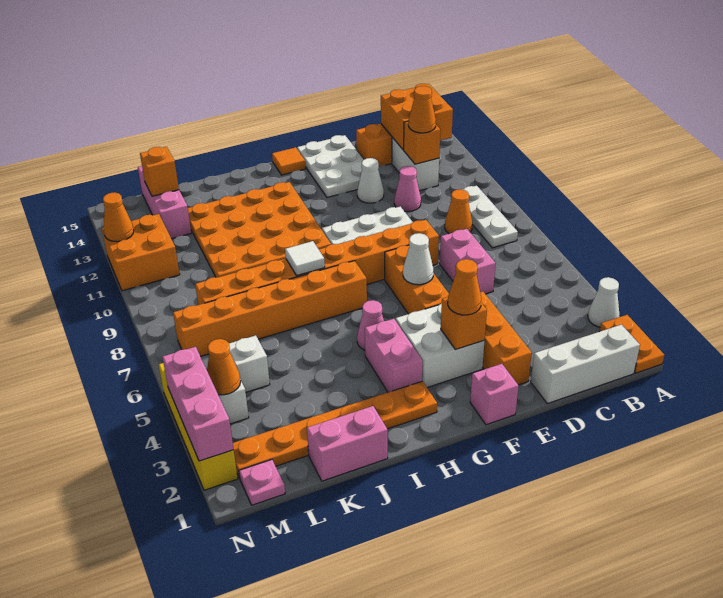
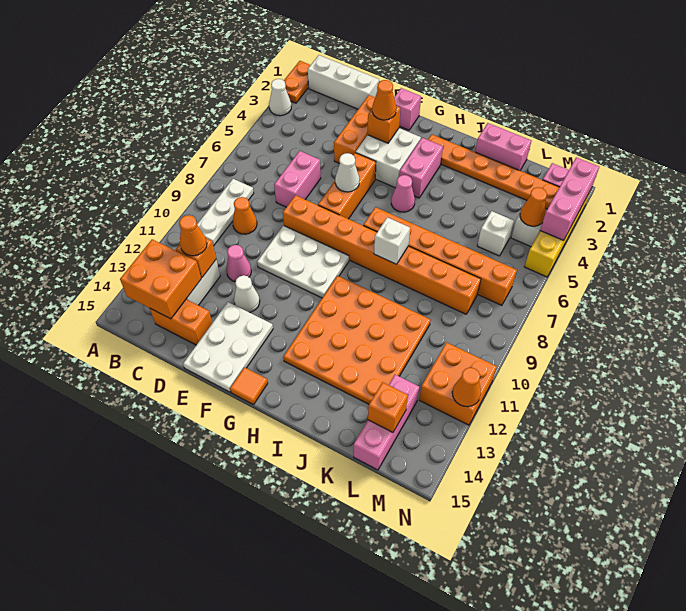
white 1x1 tile [285,241,325,276] -> white 1x1 brick [374,217,410,264]

